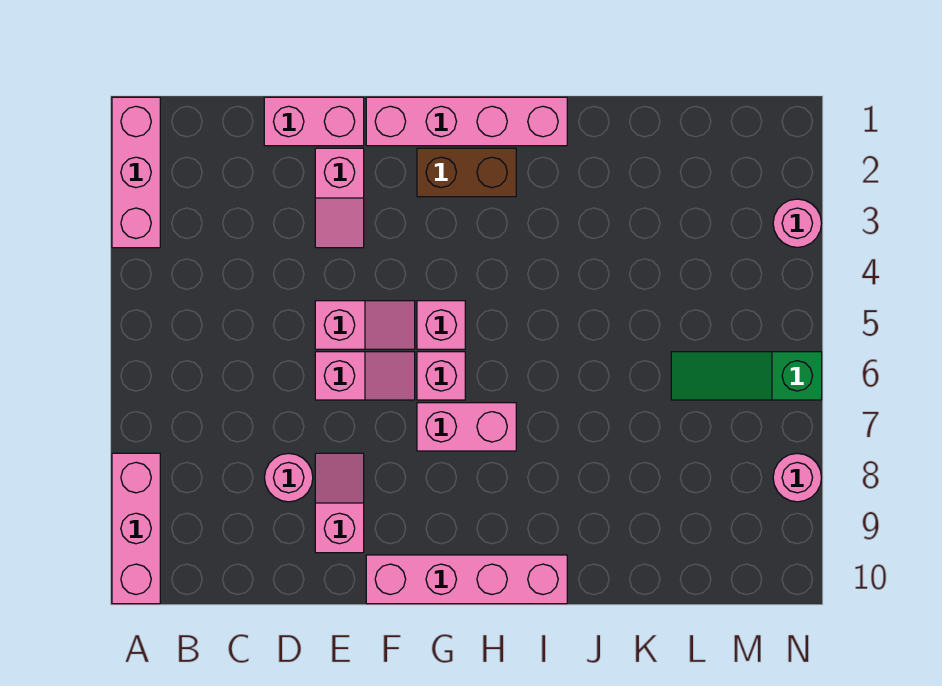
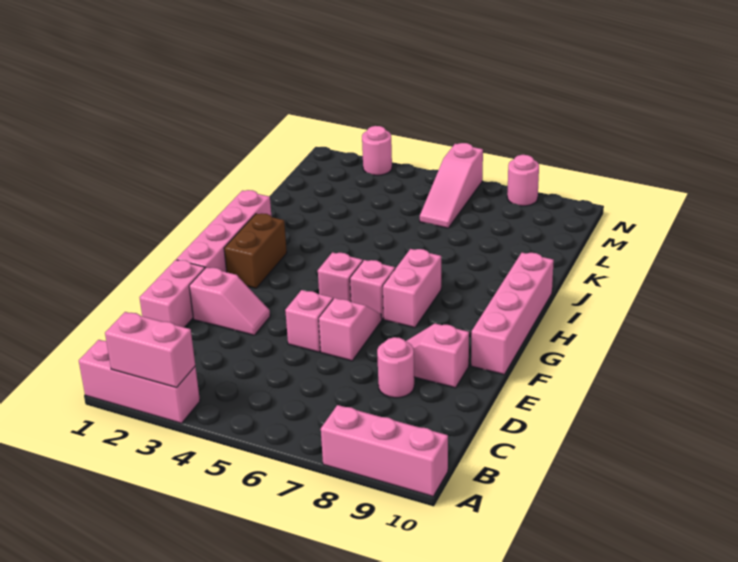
none -> pink 1x2 brick [105,312,195,388]
green 1x3 slope [671,352,822,400] -> pink 1x3 slope [420,143,483,228]

